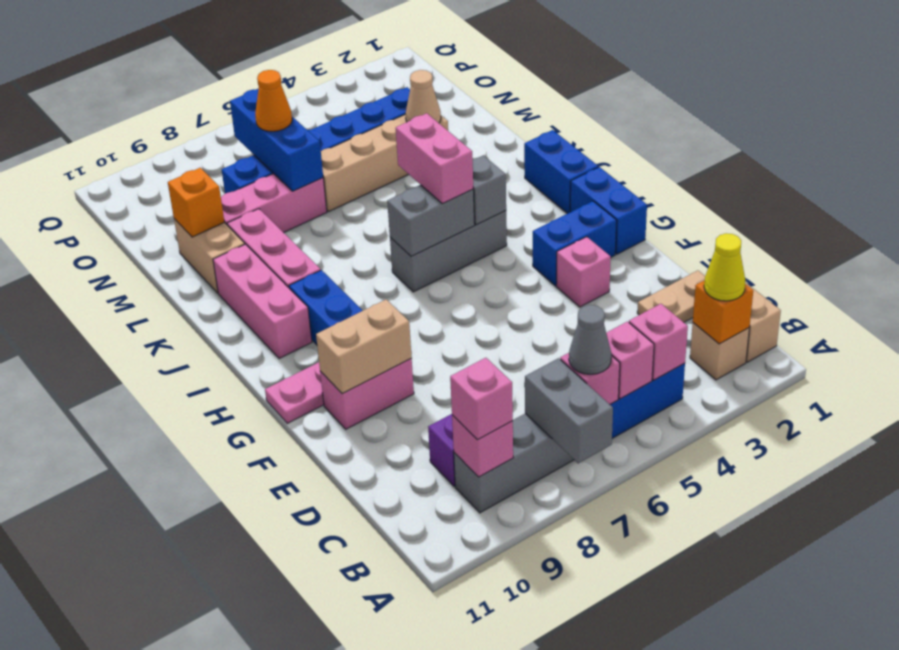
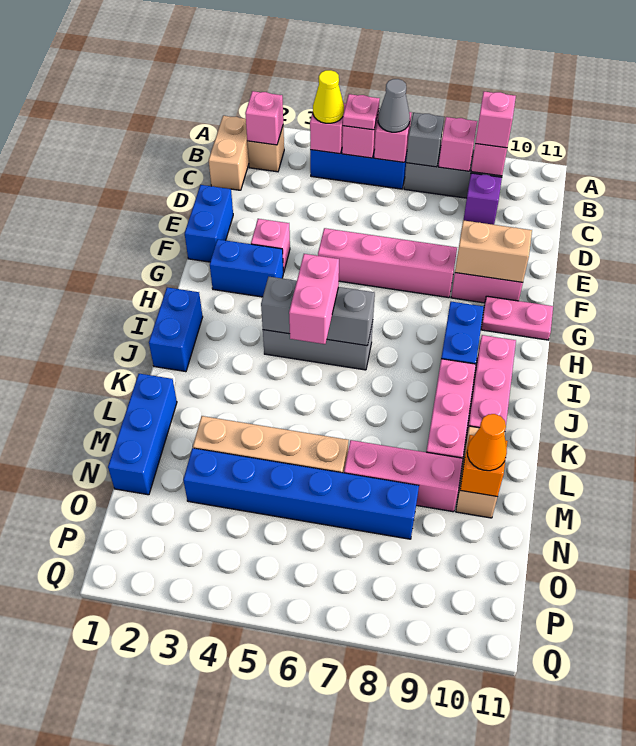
grey 1x2 brick [525,358,613,463] -> grey 1x1 brick [406,113,444,167]
orange 1x1 brick [693,280,753,344] -> pink 1x1 brick [245,91,283,145]
yellow 1x1 cone [704,233,745,301] -> yellow 1x1 cone moved to [313,70,344,123]
none -> pink 1x1 plate [343,94,380,130]
none -> pink 1x1 brick [439,117,477,171]
tan 1x2 plate [637,270,705,322] -> none
none -> pink 1x4 brick [318,228,457,298]
blue 1x2 brick [570,167,647,254] -> blue 1x2 brick moved to [185,185,233,262]
tan 1x1 cone [406,70,441,123] -> none
blue 1x3 brick [230,89,323,191] -> blue 1x3 brick moved to [108,374,177,495]
orange 1x1 cone [255,70,292,132] -> orange 1x1 cone moved to [467,414,507,471]

